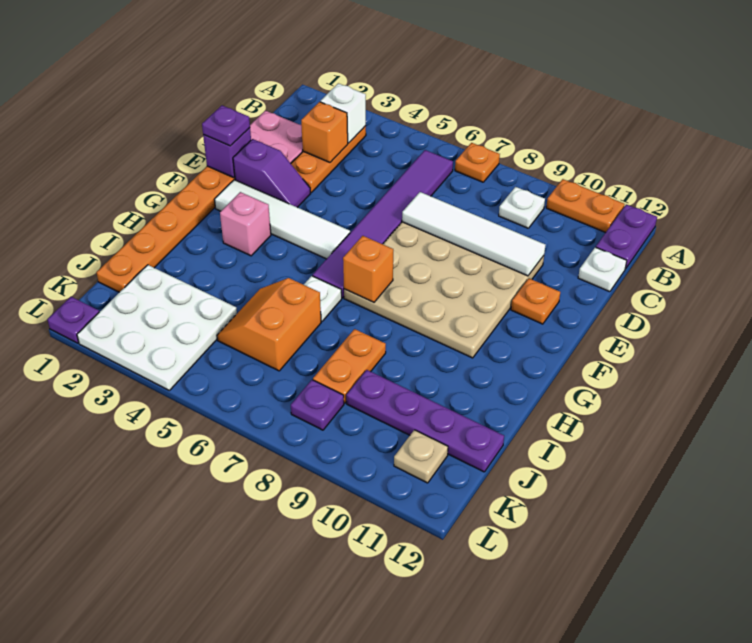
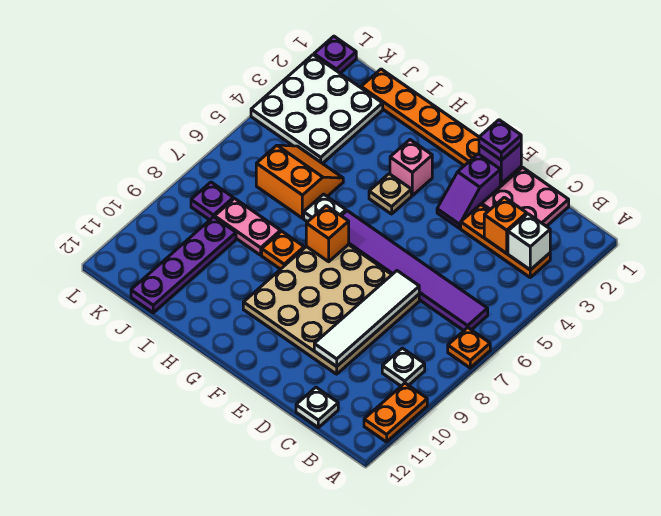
purple 1x2 plate [596,204,657,269] -> none
orange 1x1 plate [511,278,560,324] -> orange 1x1 plate moved to [262,231,304,269]
white 1x4 tile [214,180,350,259] -> none
orange 1x2 plate [313,329,386,403] -> pink 1x2 plate [215,198,281,255]
tan 1x1 plate [394,430,448,483] -> tan 1x1 plate moved to [369,174,411,214]

